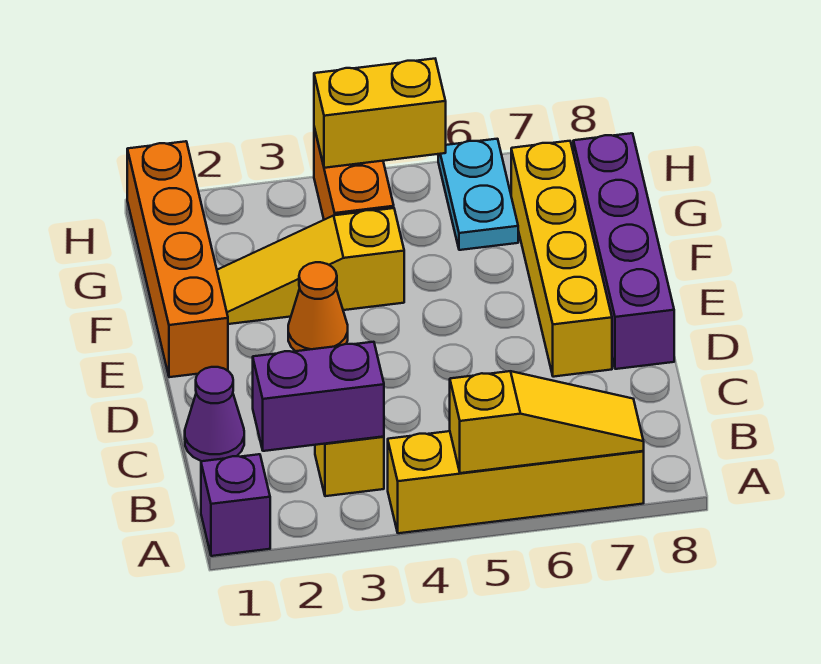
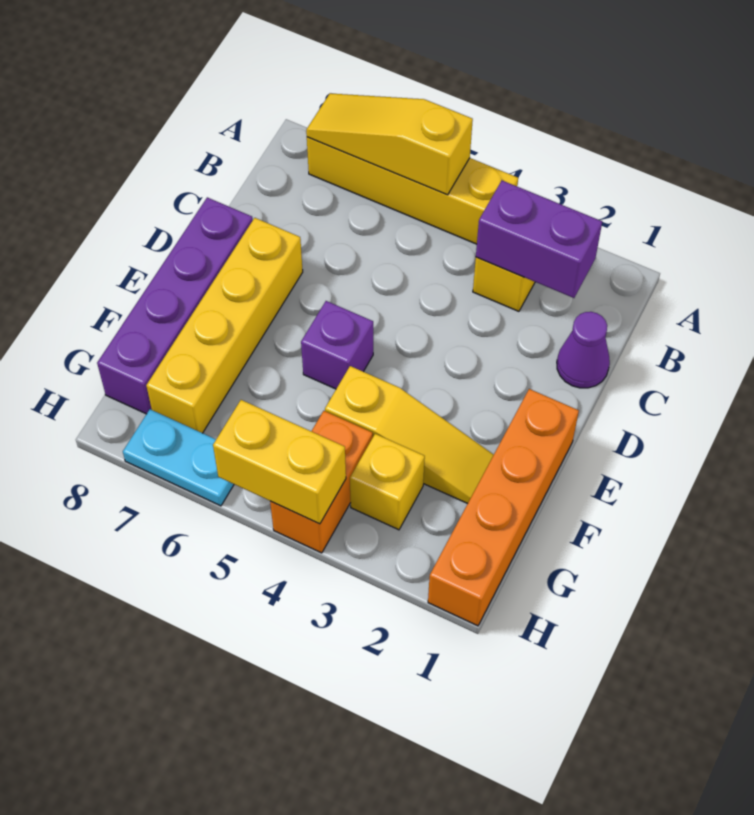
purple 1x1 brick [201,454,270,556] -> purple 1x1 brick moved to [301,301,373,389]
orange 1x1 cone [288,262,348,351] -> none
none -> yellow 1x1 brick [350,434,425,530]
cyan 1x2 plate [438,139,518,250] -> cyan 1x2 plate turned to [123,409,234,506]

